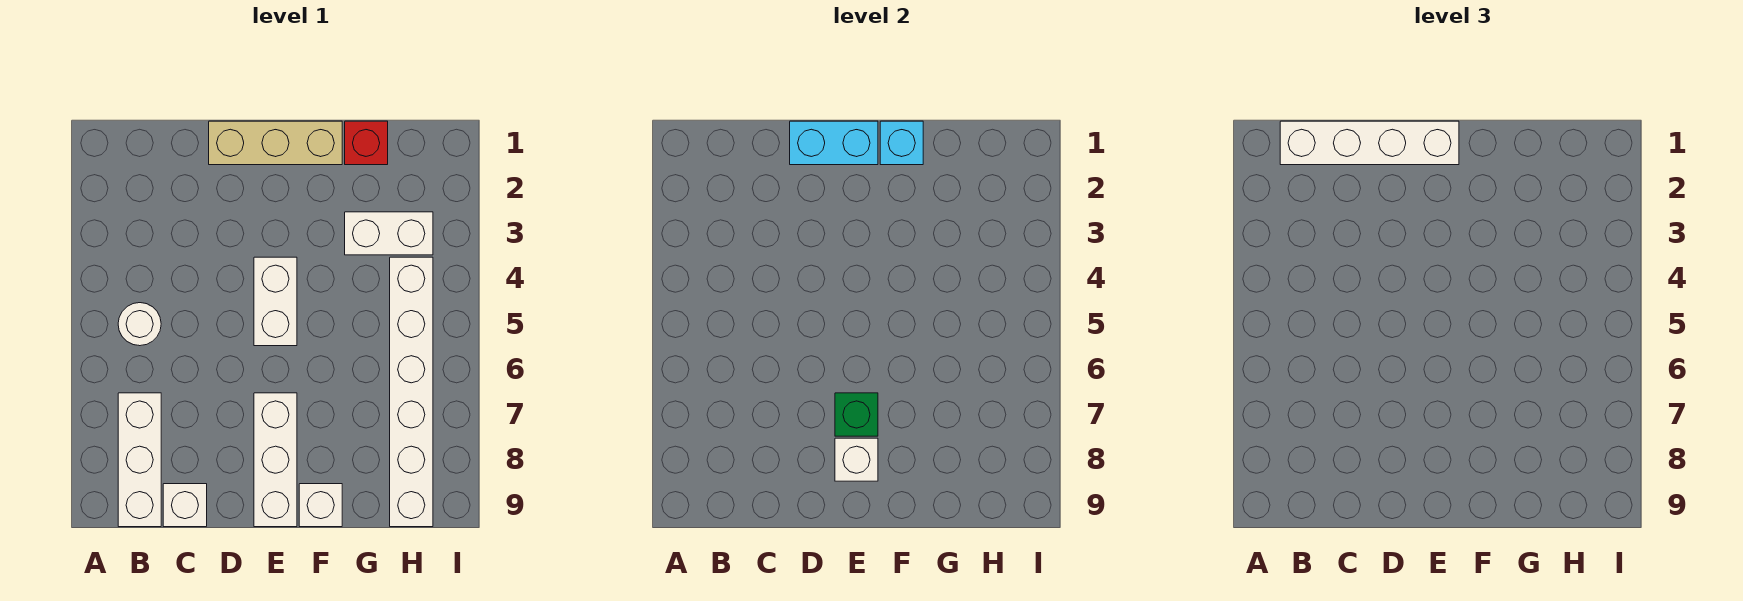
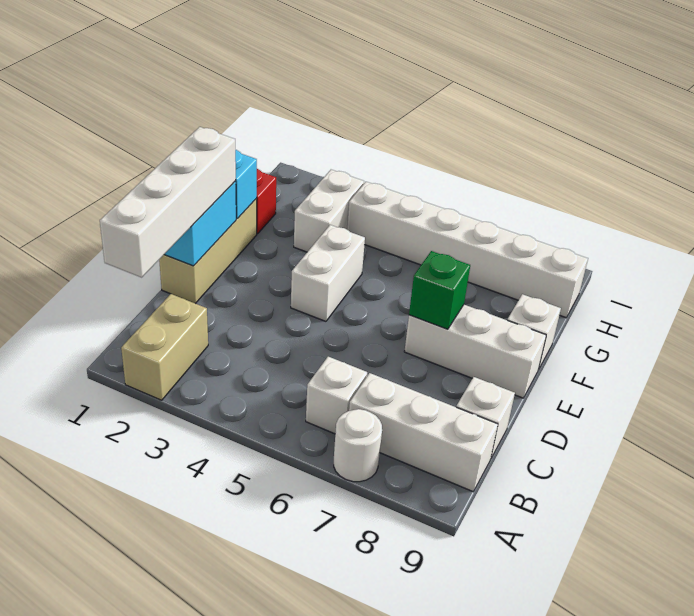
none -> tan 1x2 brick [121,294,208,400]
white 1x1 round brick [118,303,161,346] -> white 1x1 round brick moved to [334,409,382,482]
white 1x2 brick [254,257,297,346] -> white 1x2 brick turned to [291,225,365,321]
white 1x1 brick [835,438,878,481] -> white 1x1 brick moved to [306,357,367,434]

